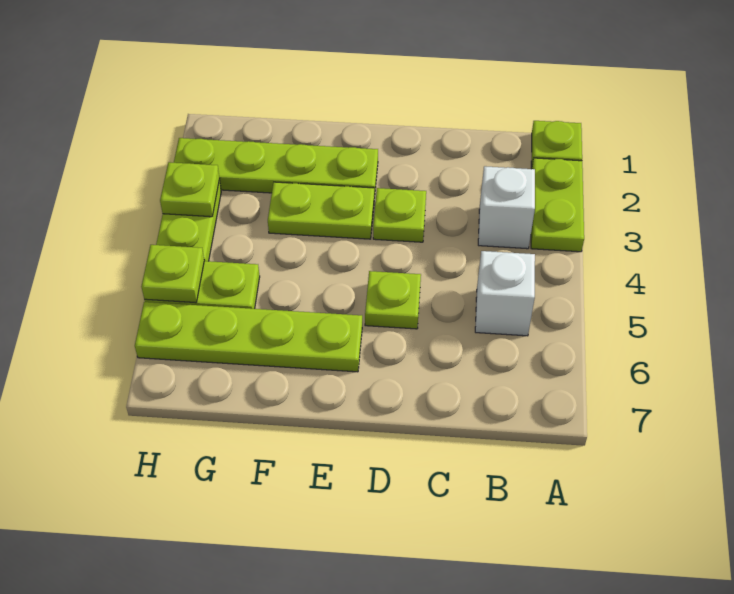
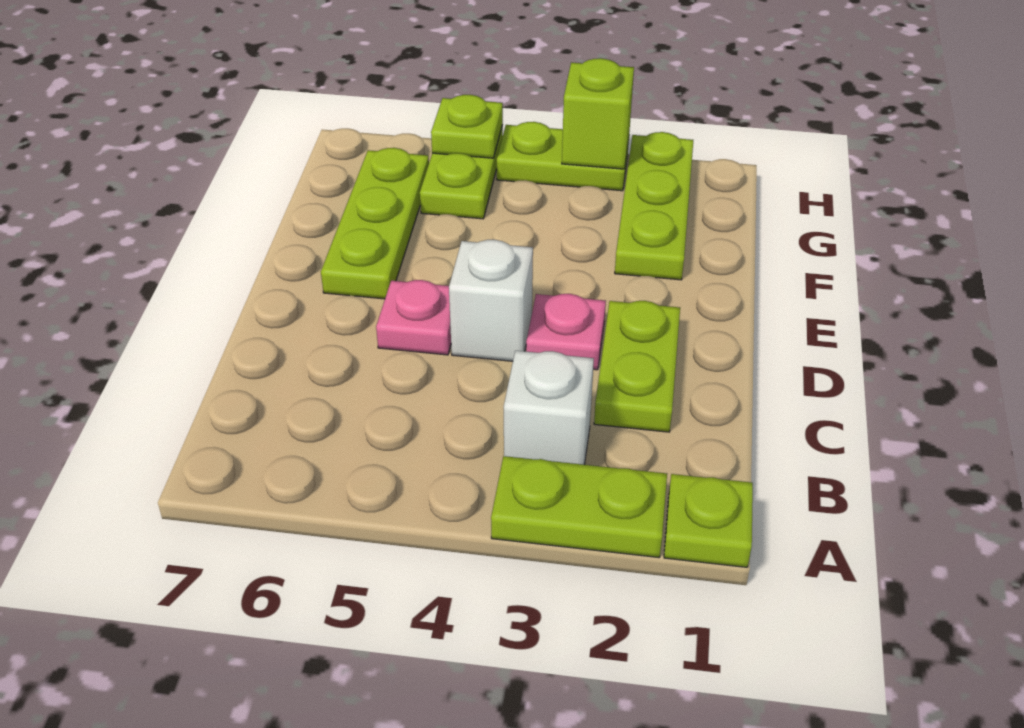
white 1x1 brick [475,251,535,336] -> white 1x1 brick moved to [449,240,533,361]
lime 1x1 plate [373,188,426,242] -> pink 1x1 plate [526,294,606,370]
lime 1x1 plate [365,271,421,329] -> pink 1x1 plate [376,280,451,355]
lime 1x4 plate [174,138,378,198] -> lime 1x3 plate [615,132,693,280]
lime 1x2 plate [268,182,374,239] -> lime 1x2 plate moved to [594,301,680,432]
lime 1x4 plate [135,302,362,372] -> lime 1x3 plate [321,148,429,299]
lime 1x1 plate [160,162,219,217] -> lime 1x1 brick [562,58,634,169]

